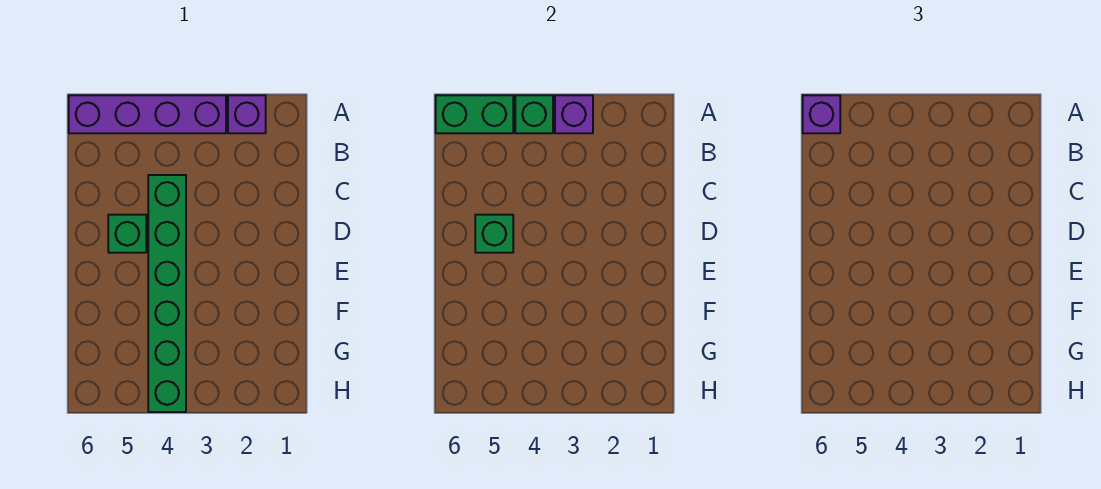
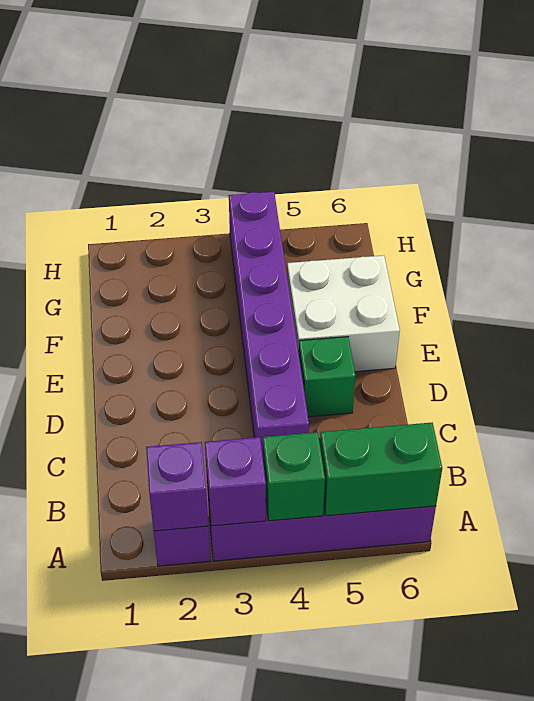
purple 1x1 brick [803,95,840,133] -> purple 1x1 brick moved to [146,442,208,531]
green 1x6 brick [148,175,186,412] -> purple 1x6 brick [229,192,309,457]
green 1x1 brick [475,215,513,253] -> none
none -> white 2x2 brick [287,255,400,372]

